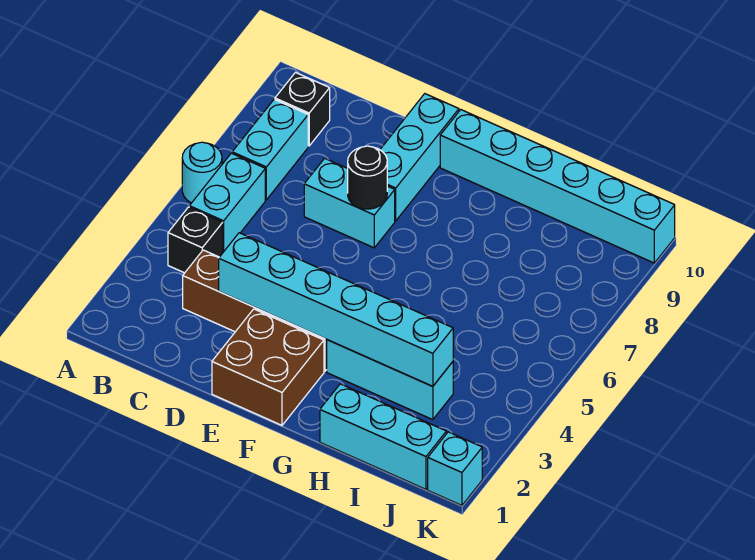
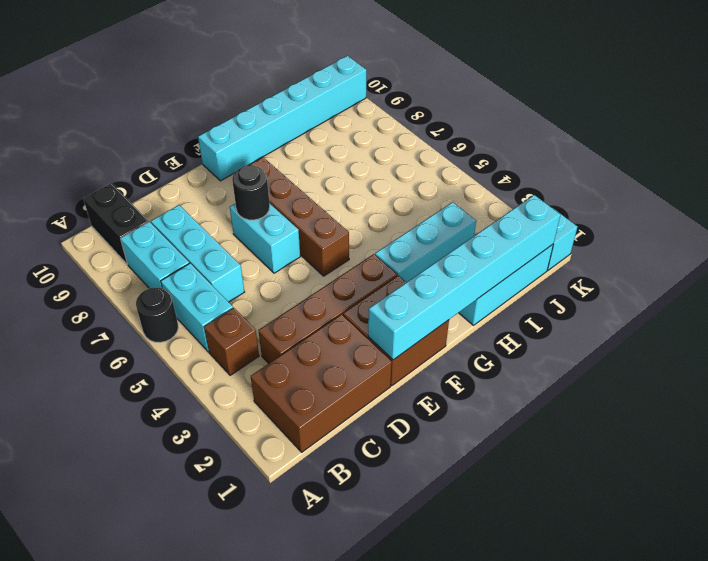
cyan 1x1 round brick [182,142,222,203] -> black 1x1 round brick [136,287,178,342]
none -> brown 2x3 brick [251,314,392,452]
black 1x1 brick [168,207,223,273] -> brown 1x1 brick [204,308,259,375]
black 1x1 brick [275,73,330,146] -> black 1x2 brick [83,183,149,265]
cyan 1x6 brick [219,233,453,386] -> cyan 1x6 brick moved to [368,195,561,360]
cyan 1x2 brick [304,158,395,248] -> cyan 1x2 brick turned to [230,203,300,273]
cyan 1x3 brick [380,94,459,221] -> cyan 1x3 brick moved to [151,205,244,302]
none -> brown 1x4 brick [250,157,349,276]

